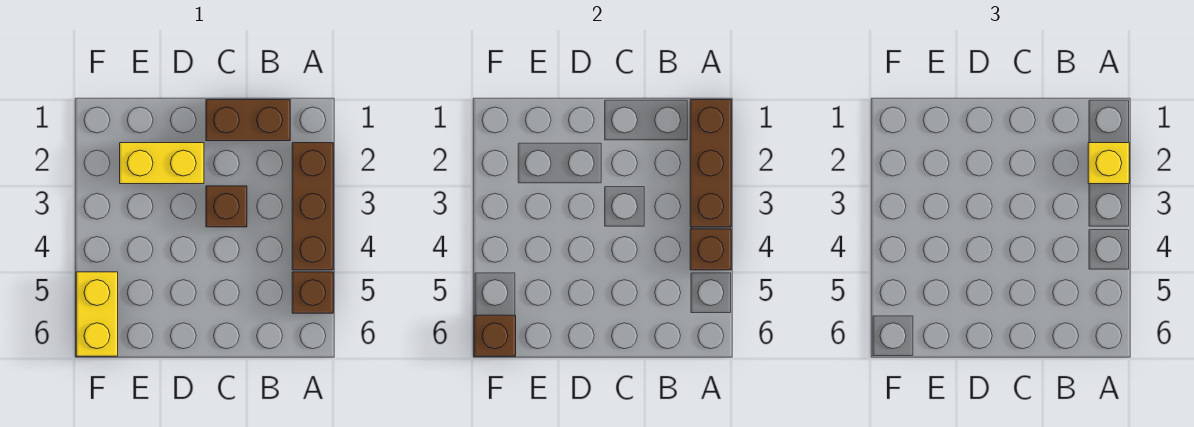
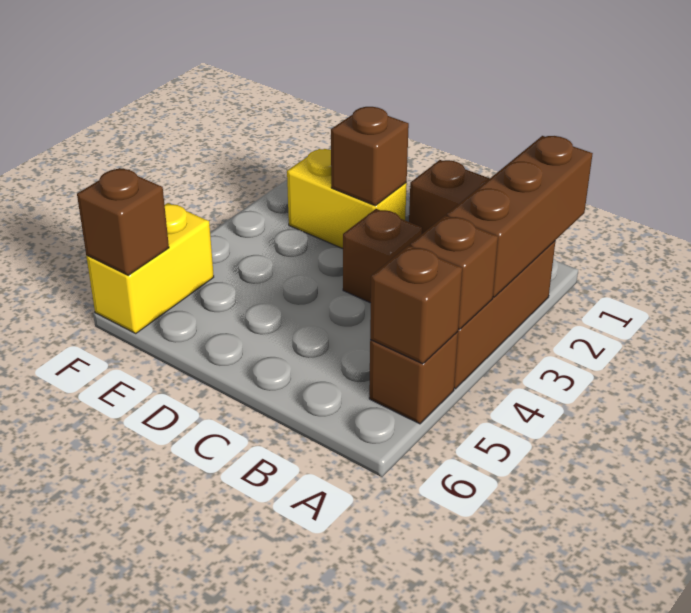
yellow 1x1 brick [1088,143,1129,184] -> none
none -> brown 1x1 brick [370,245,462,364]
none -> brown 1x1 brick [331,107,409,206]

